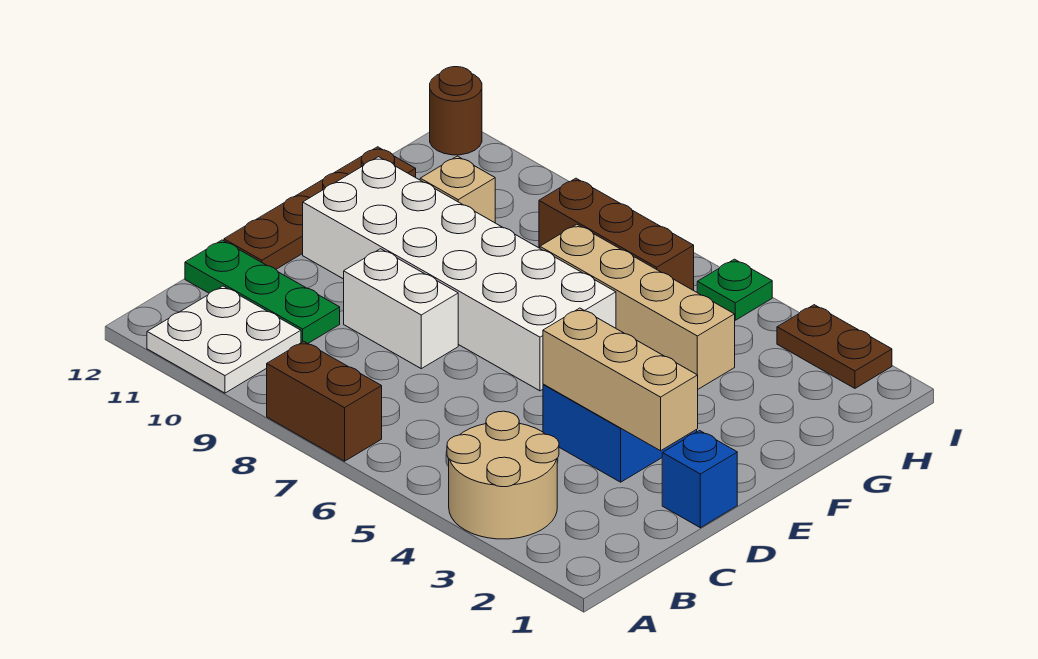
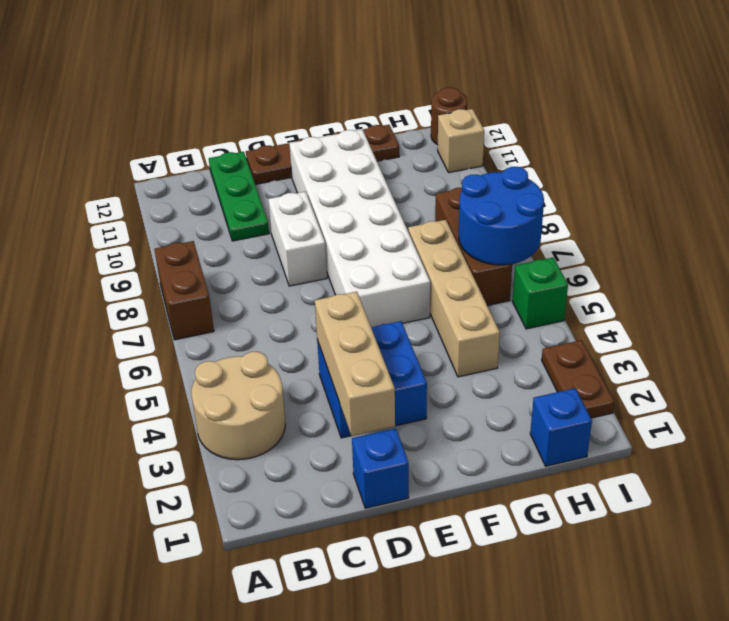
white 2x2 plate [147,286,301,393] -> none
tan 1x1 brick [420,156,495,223] -> tan 1x1 brick moved to [438,109,484,173]
none -> blue 1x1 brick [530,388,592,466]
none -> blue 2x2 round brick [459,167,544,265]
green 1x1 plate [697,259,772,320] -> green 1x1 brick [512,258,568,329]

